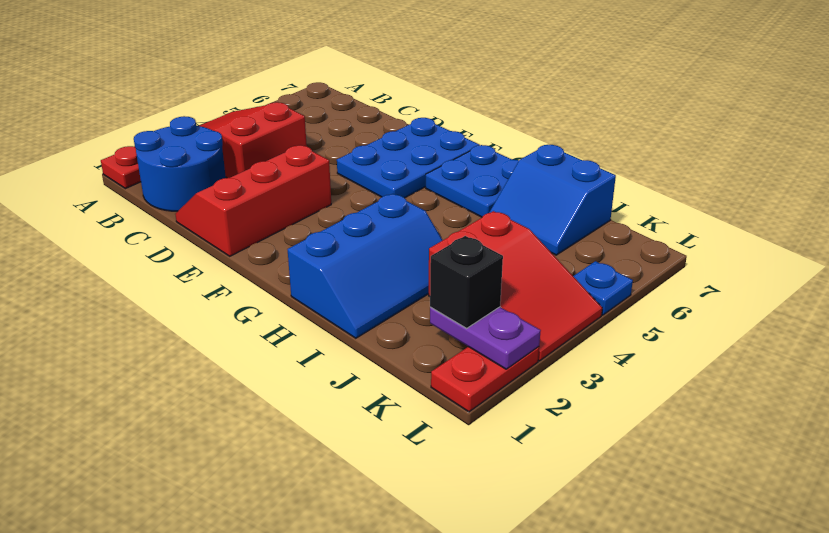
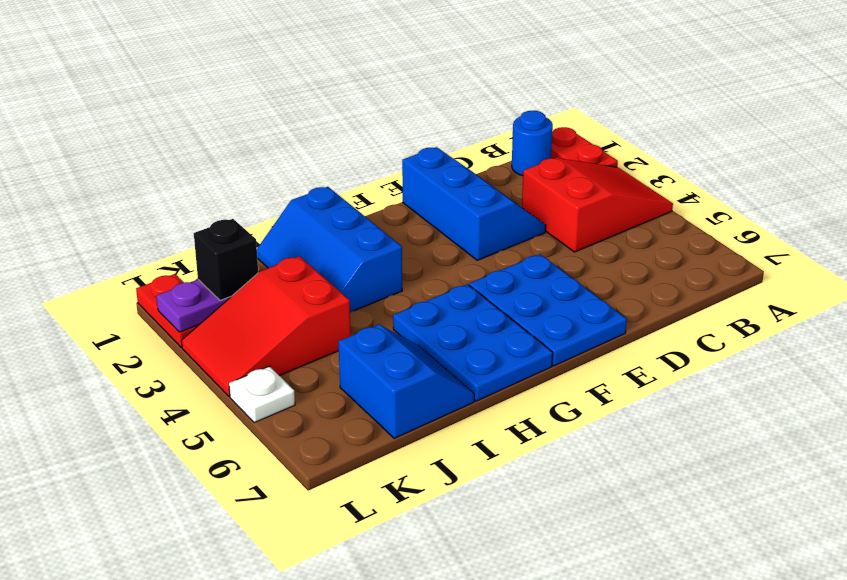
blue 2x2 round brick [134,116,226,211] -> blue 1x1 round brick [512,111,553,176]
red 2x3 slope [175,145,331,256] -> blue 2x3 slope [402,147,546,260]
blue 2x2 plate [426,145,519,217] -> blue 2x3 plate [393,284,553,401]
blue 2x2 slope [489,145,616,255] -> blue 2x2 slope turned to [338,325,474,438]
blue 1x1 plate [573,261,633,315] -> white 1x1 plate [229,366,295,423]

